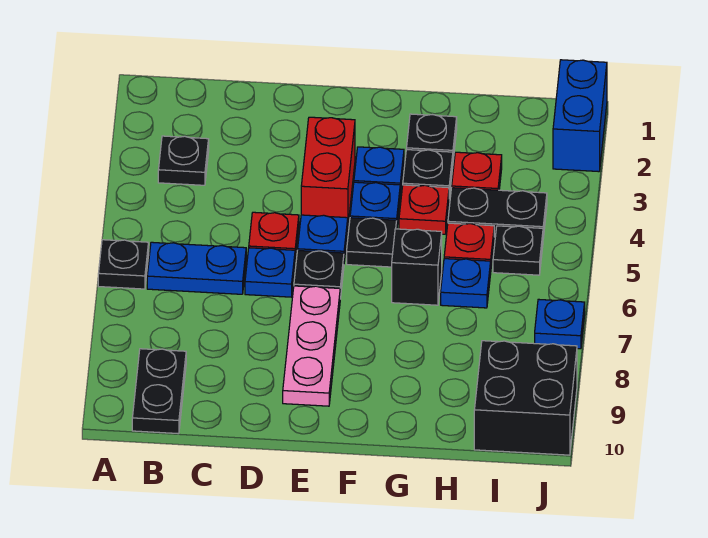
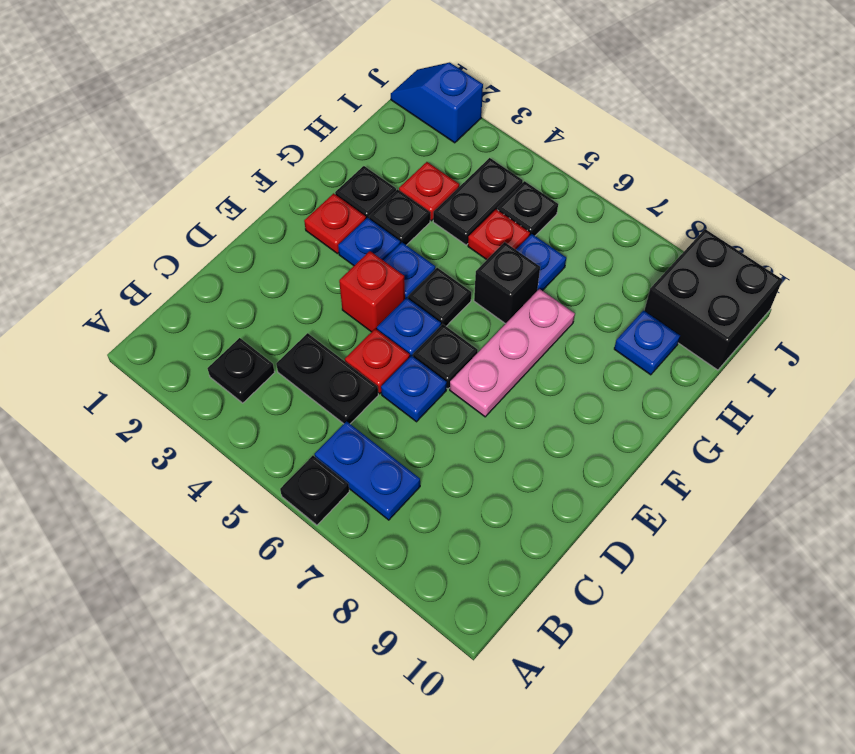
blue 1x2 plate [147,242,246,294] -> blue 1x2 plate turned to [315,421,420,520]
black 1x2 plate [132,349,186,434] -> black 1x2 plate moved to [276,333,378,424]
red 1x2 brick [301,117,355,223] -> red 1x1 brick [339,251,405,332]
pink 1x3 plate [283,286,340,406] -> pink 1x3 plate turned to [450,289,575,417]
red 1x1 plate [399,185,449,234] -> red 1x1 plate moved to [304,193,366,254]
blue 1x2 brick [553,60,607,172] -> blue 1x2 slope [391,63,483,143]
blue 1x1 plate [535,299,585,349] -> blue 1x1 plate moved to [614,311,680,375]

